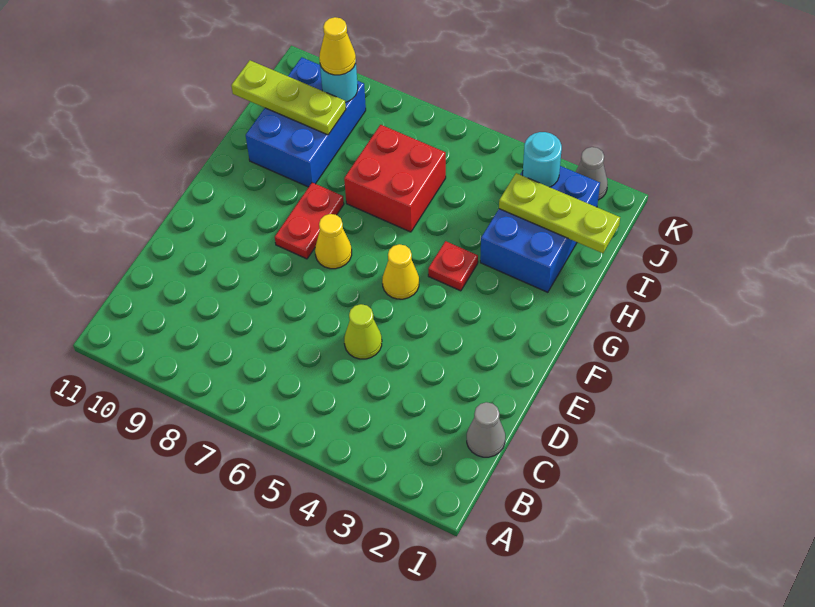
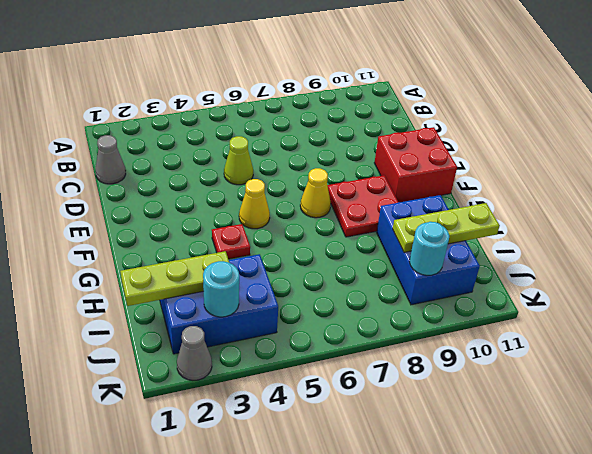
red 1x2 plate [275,183,344,259] -> red 2x2 plate [327,175,398,237]
blue 2x3 brick [480,166,600,292] -> blue 2x3 brick turned to [160,254,278,354]
red 2x2 brick [344,125,446,232] -> red 2x2 brick moved to [374,127,457,202]
yellow 1x1 cone [319,17,356,75] -> none

